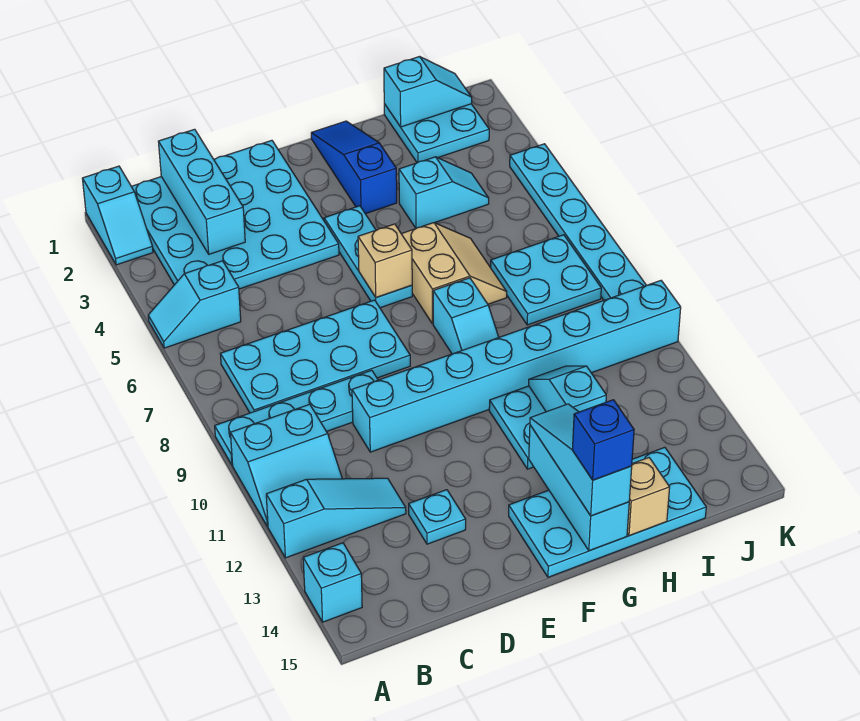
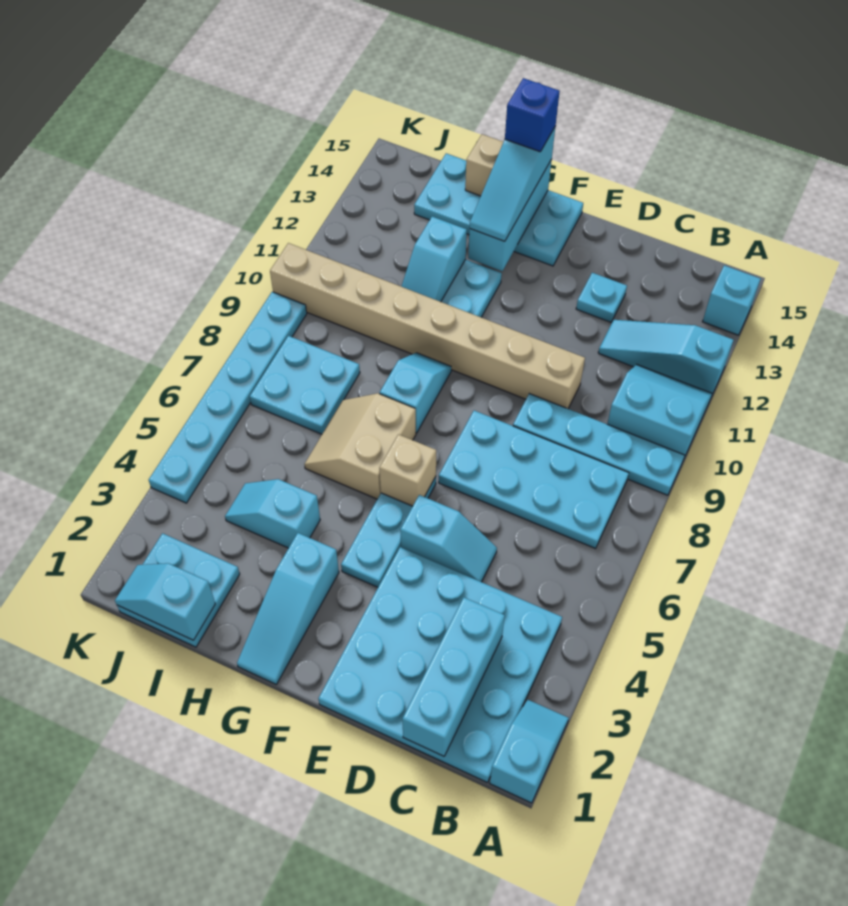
cyan 1x2 slope [148,261,241,348] -> cyan 1x2 slope moved to [400,495,497,582]
cyan 1x8 brick [352,281,681,452] -> tan 1x8 brick [270,243,585,409]
blue 1x3 slope [311,121,397,214] -> cyan 1x3 slope [237,533,339,684]

